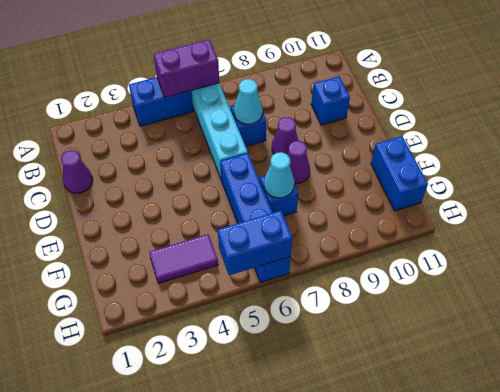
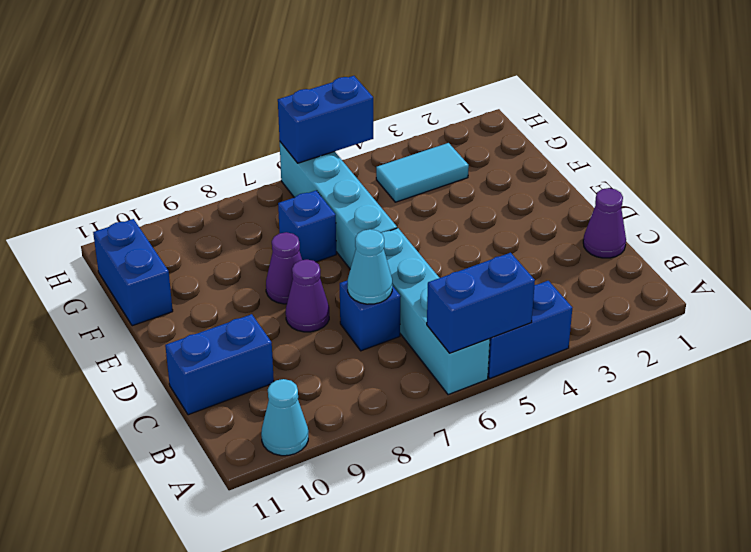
purple 1x2 brick [153,40,219,98] -> blue 1x2 brick [427,253,535,353]
blue 1x1 brick [311,77,350,125] -> blue 1x2 brick [165,314,274,415]
blue 1x4 brick [220,153,291,283] -> cyan 1x4 brick [280,142,397,269]
cyan 1x1 cone [264,152,294,198] -> cyan 1x1 cone moved to [261,379,308,456]
purple 1x2 tile [149,234,218,283] -> cyan 1x2 tile [376,143,469,202]

